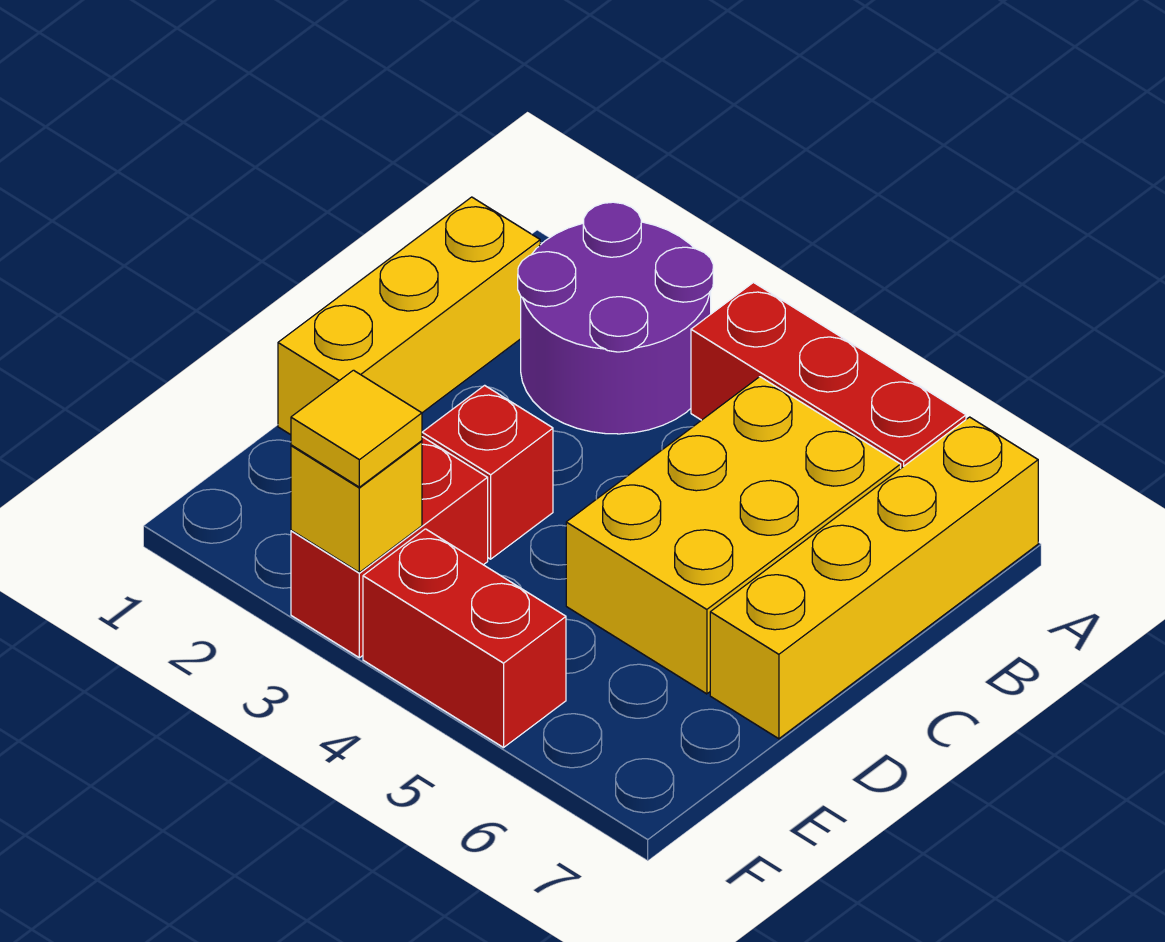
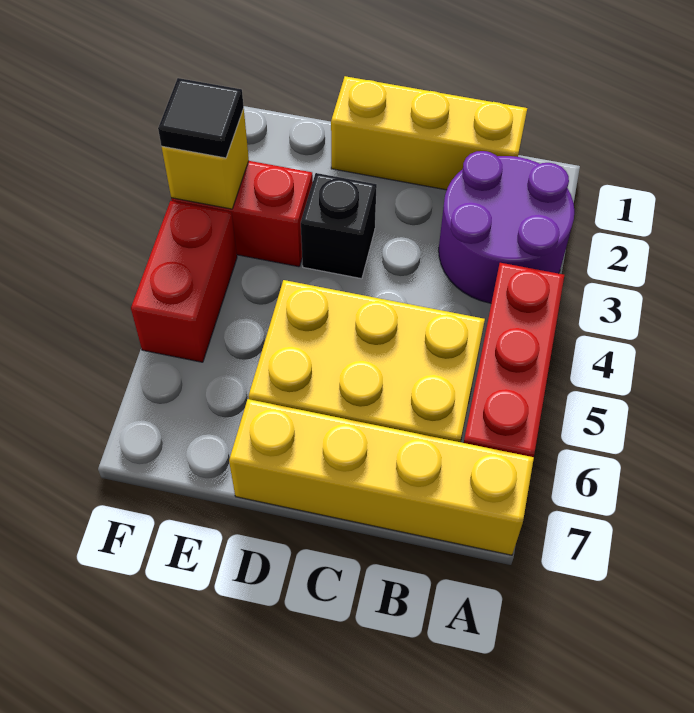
red 1x1 brick [422,385,553,559] -> black 1x1 brick [301,173,377,279]
yellow 1x1 tile [291,370,422,487] -> black 1x1 tile [158,78,244,158]

